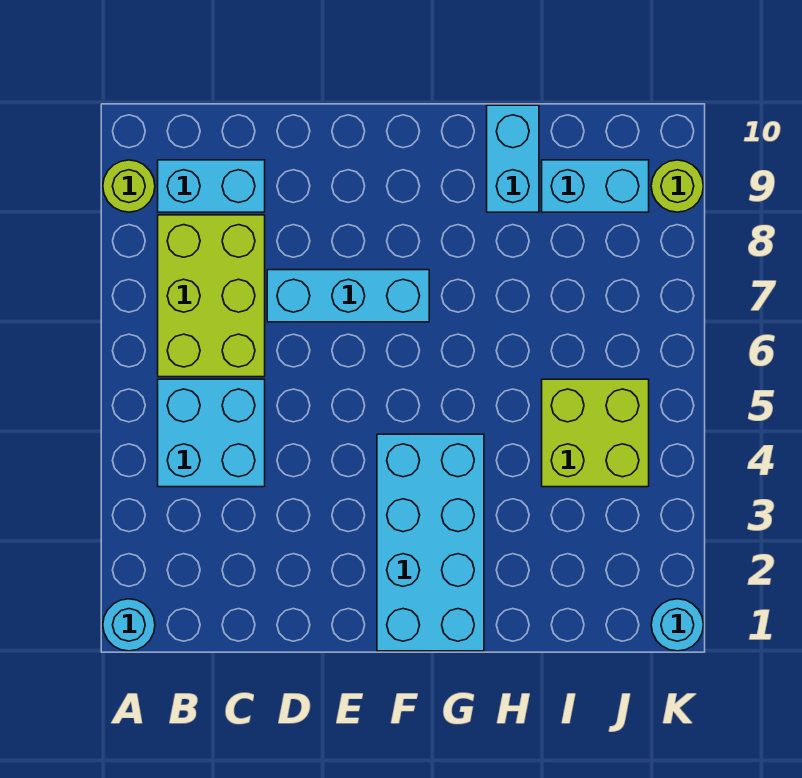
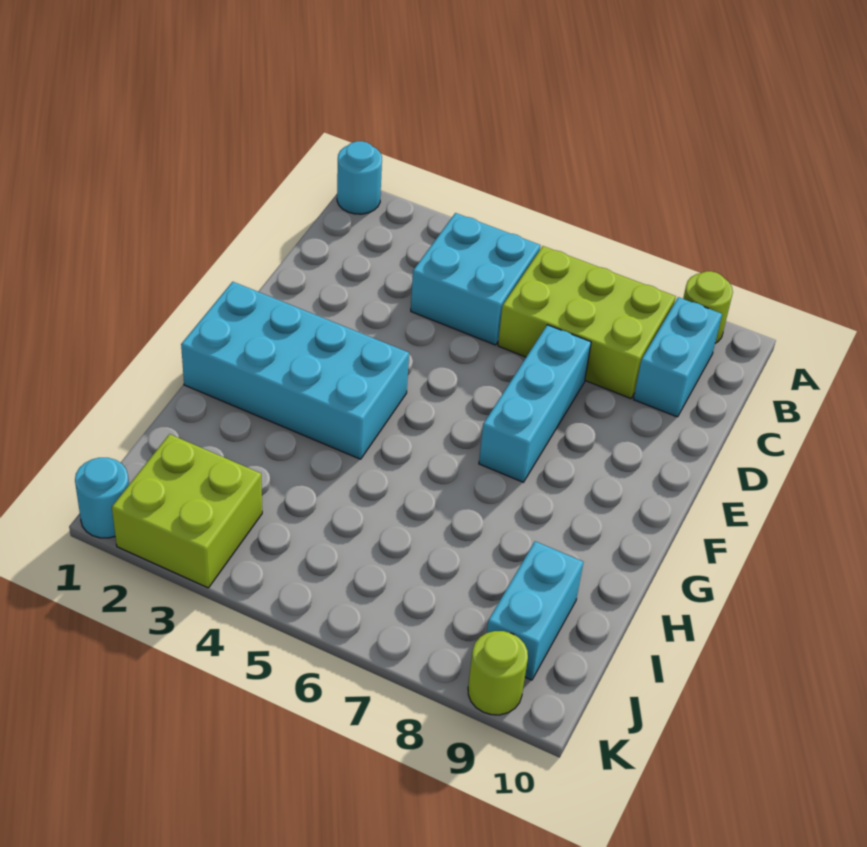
cyan 1x2 brick [487,105,539,212] -> none
lime 2x2 brick [542,379,649,487] -> lime 2x2 brick moved to [112,434,262,588]

